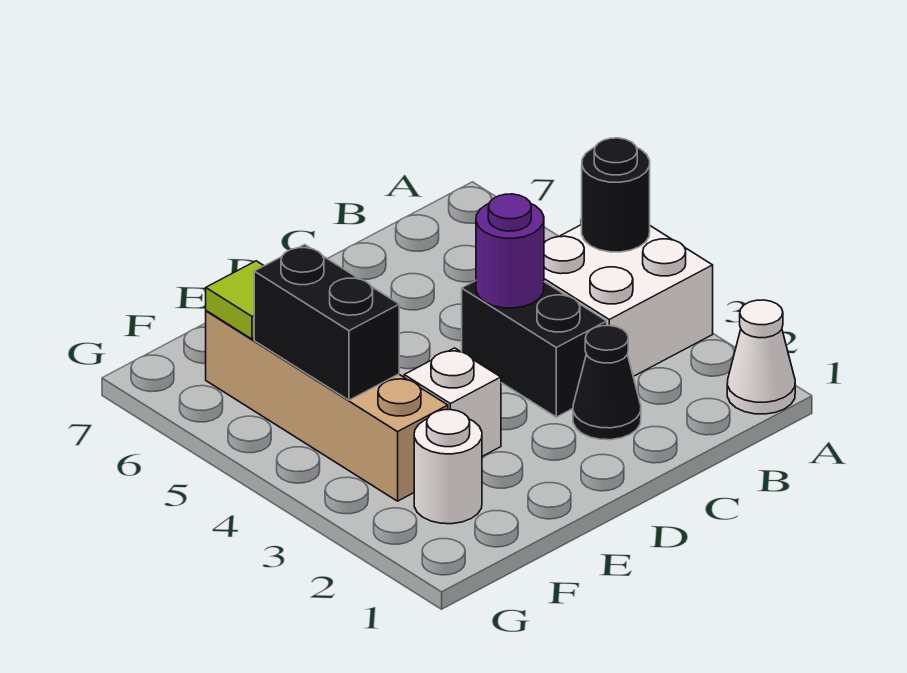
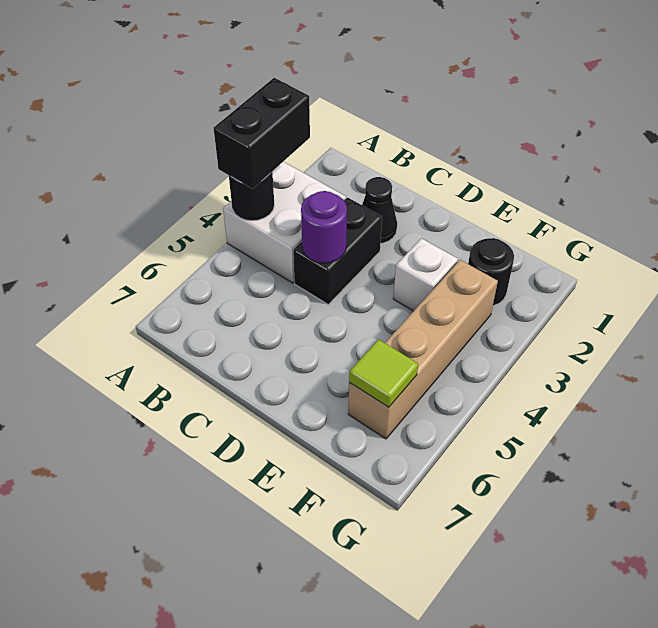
white 1x1 cone [727,300,795,414] -> none
white 1x1 round brick [414,410,482,524] -> black 1x1 round brick [468,238,514,306]
black 1x2 brick [254,245,399,400] -> black 1x2 brick moved to [214,78,310,189]

